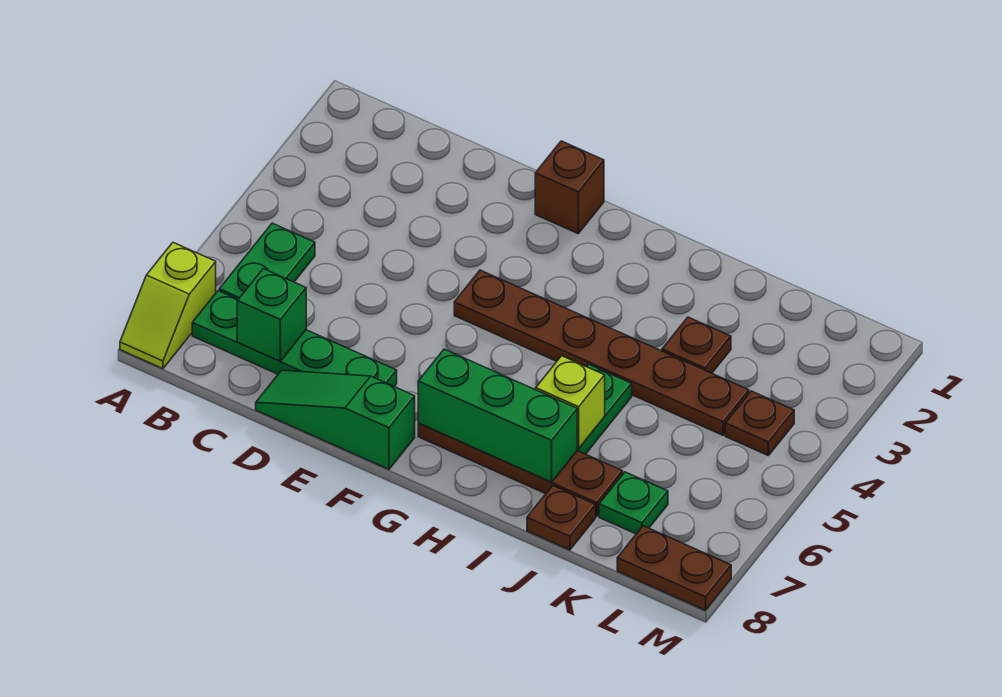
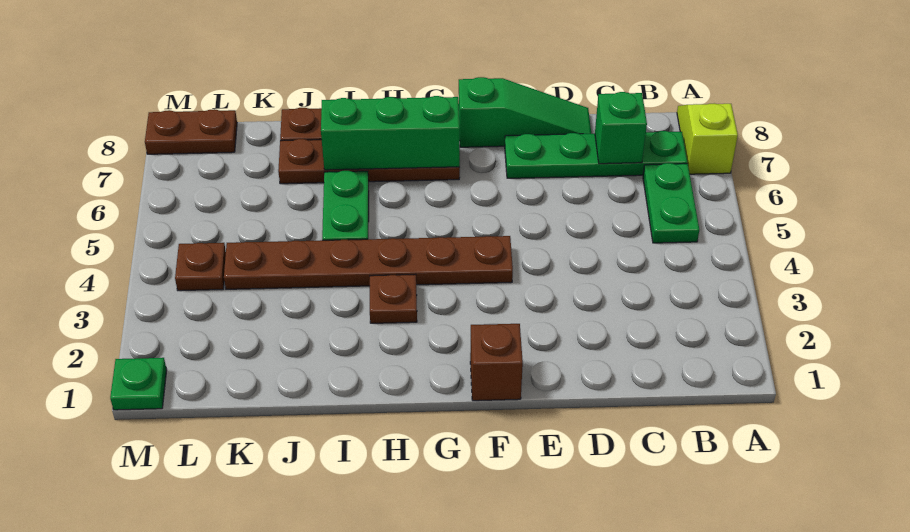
lime 1x1 brick [536,356,605,449] -> none
brown 1x1 plate [662,317,731,373] -> brown 1x1 plate moved to [370,274,417,323]
green 1x1 plate [599,472,668,534] -> green 1x1 plate moved to [110,358,167,410]

